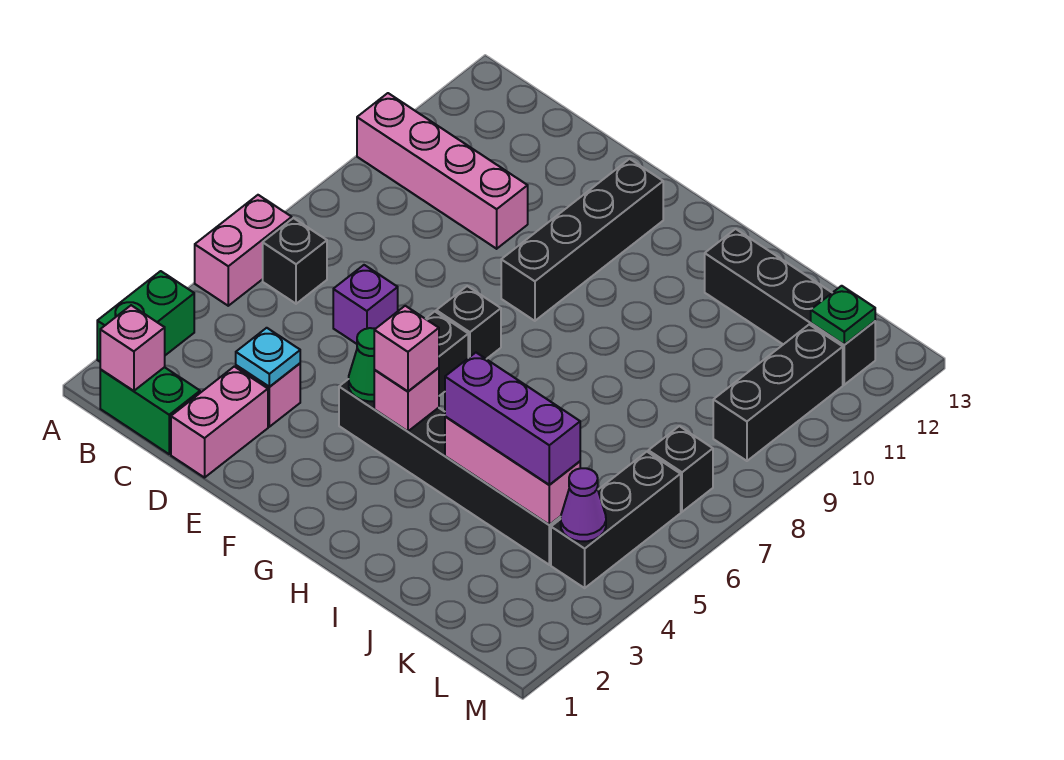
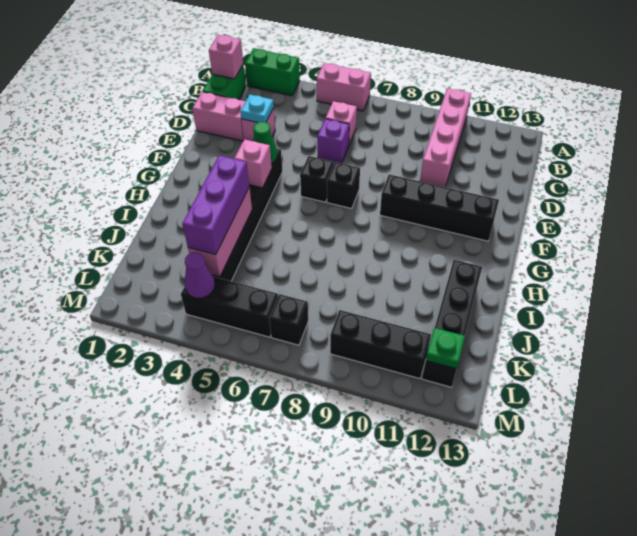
black 1x1 brick [263,218,327,304] -> none
pink 1x1 brick [374,306,439,391] -> pink 1x1 brick moved to [325,101,357,145]

